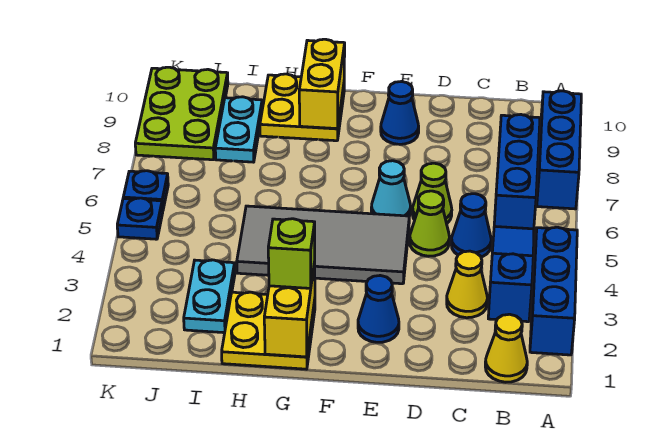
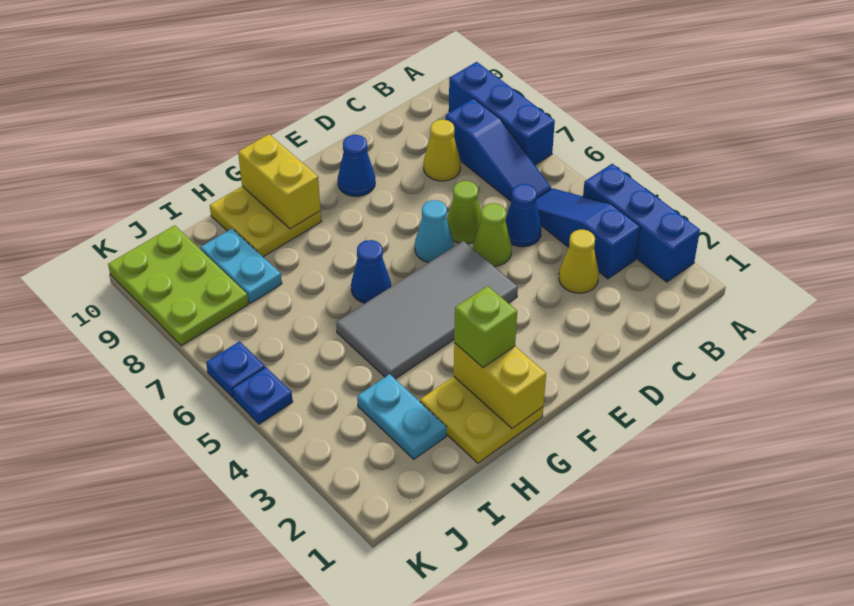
yellow 1x1 cone [485,314,527,382] -> yellow 1x1 cone moved to [424,120,461,181]
blue 1x3 brick [494,114,540,229] -> blue 1x3 slope [446,98,551,202]
blue 1x1 cone [358,276,399,342] -> blue 1x1 cone moved to [351,240,391,303]

